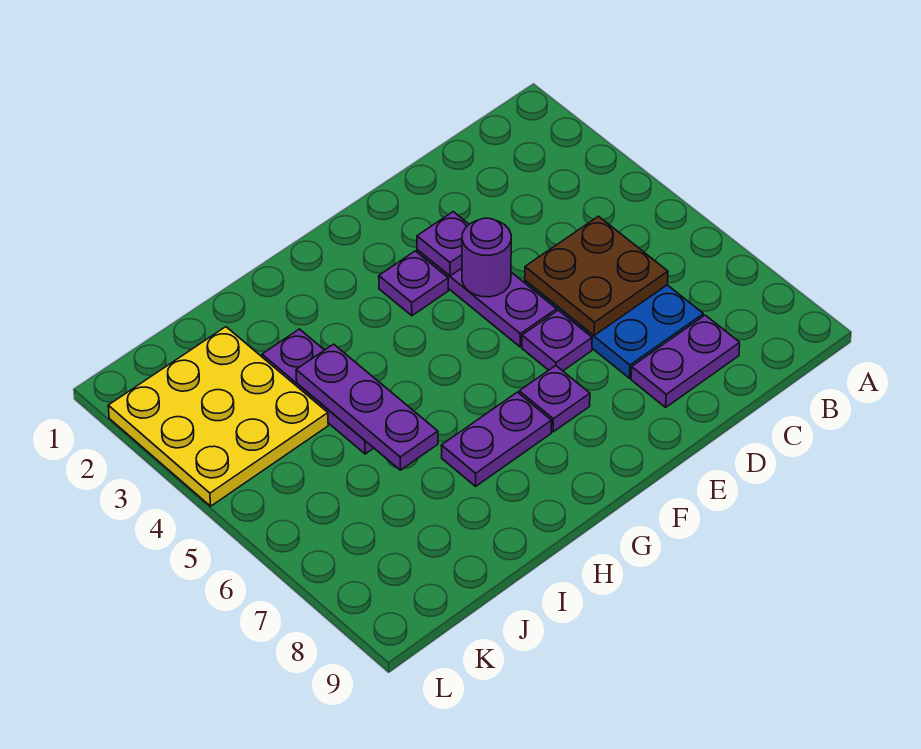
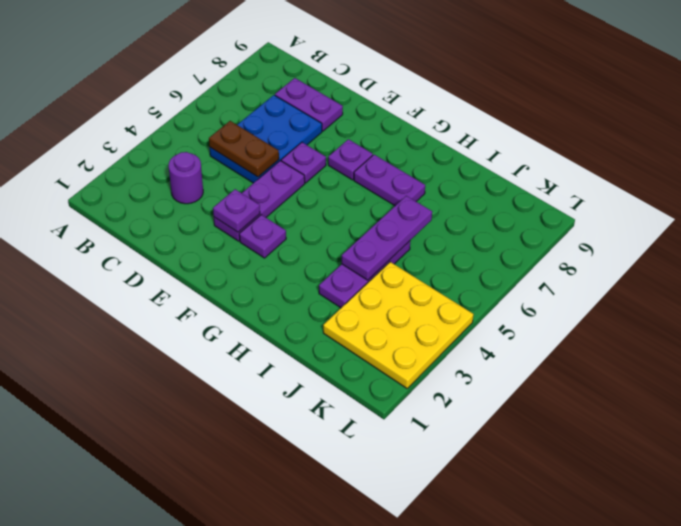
brown 2x2 plate [525,216,668,335] -> brown 1x2 plate [209,121,279,177]
purple 1x1 round brick [462,218,511,297] -> purple 1x1 round brick moved to [169,152,203,204]

